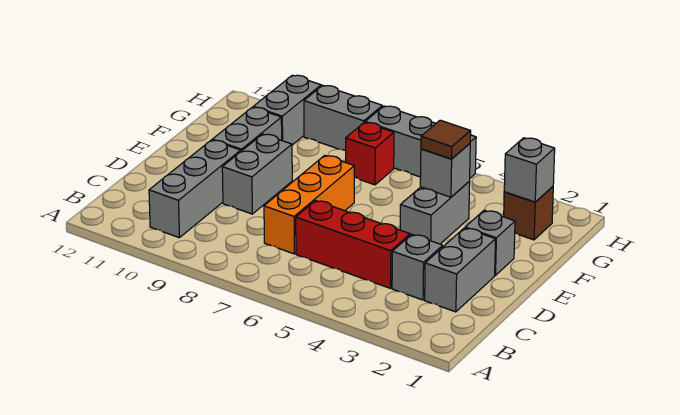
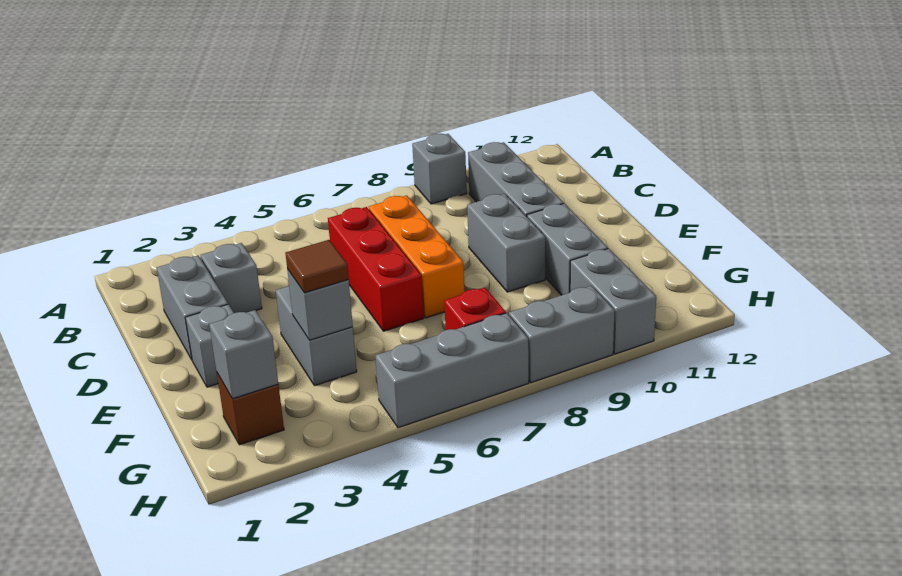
none -> grey 1x1 brick [412,134,467,204]
red 1x3 brick [296,201,410,288] -> red 1x3 brick turned to [328,207,424,331]

